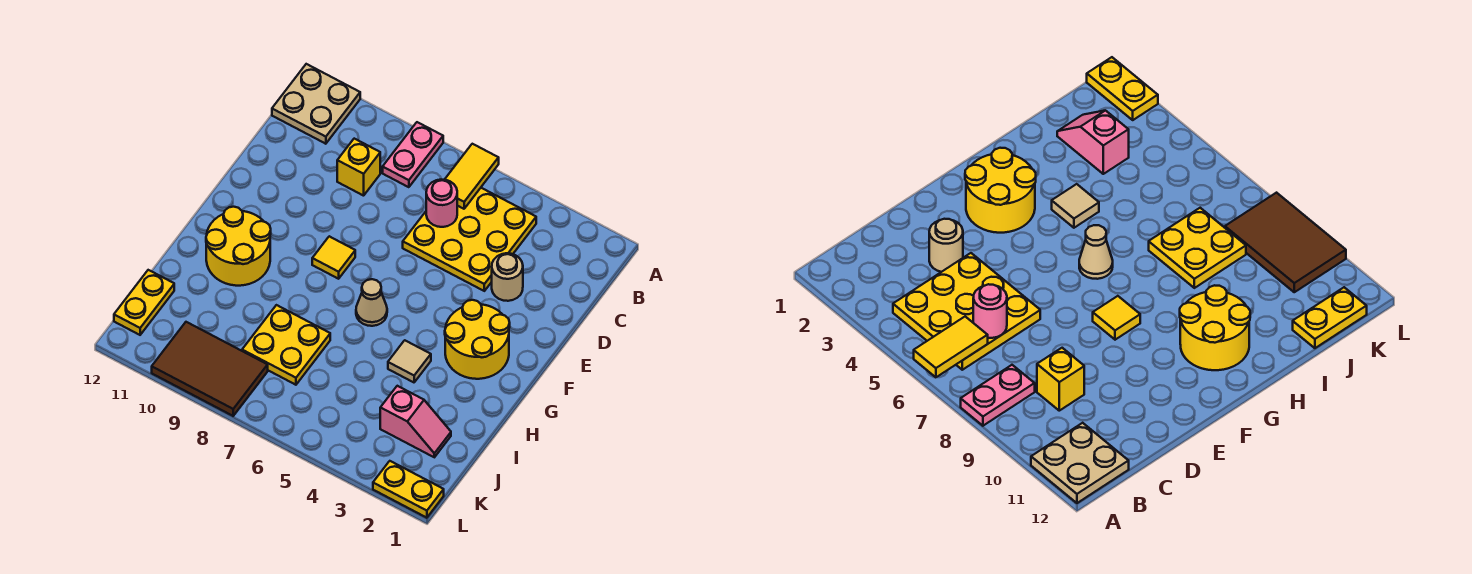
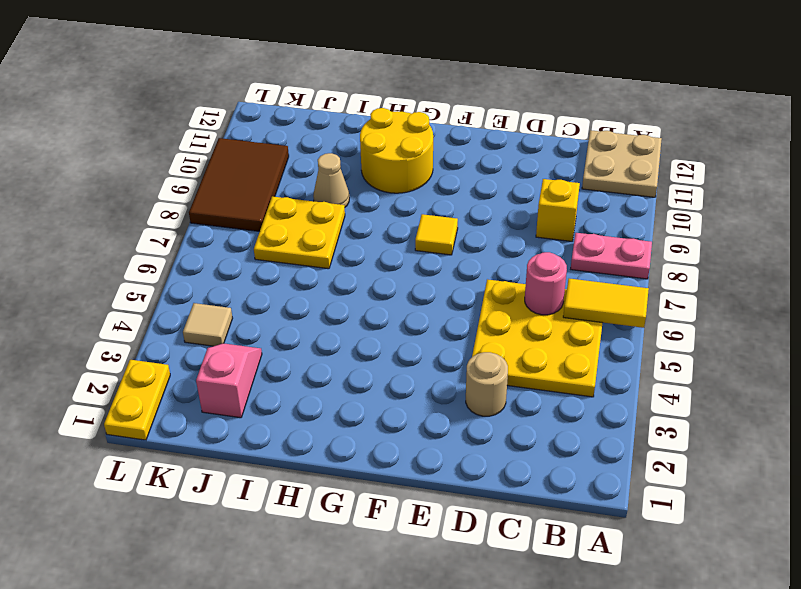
yellow 2x2 round brick [445,300,510,379] -> none
tan 1x1 cone [356,279,387,326] -> tan 1x1 cone moved to [313,153,349,207]
tan 1x1 tile [388,340,431,382] -> tan 1x1 tile moved to [183,303,233,346]
pink 1x2 slope [380,386,451,457] -> pink 1x2 slope turned to [196,343,262,418]
yellow 1x2 plate [114,270,174,335] -> none

